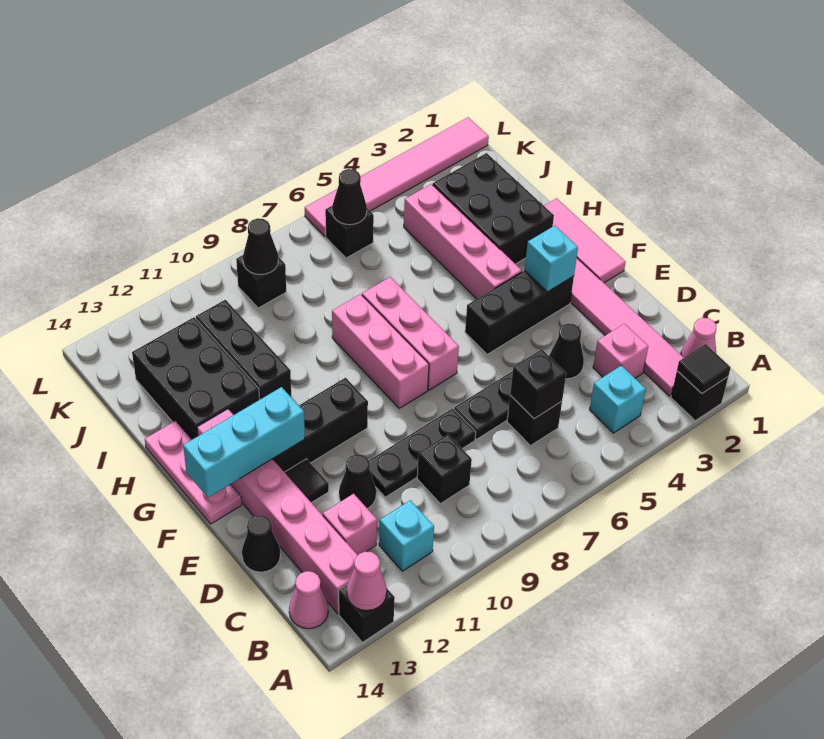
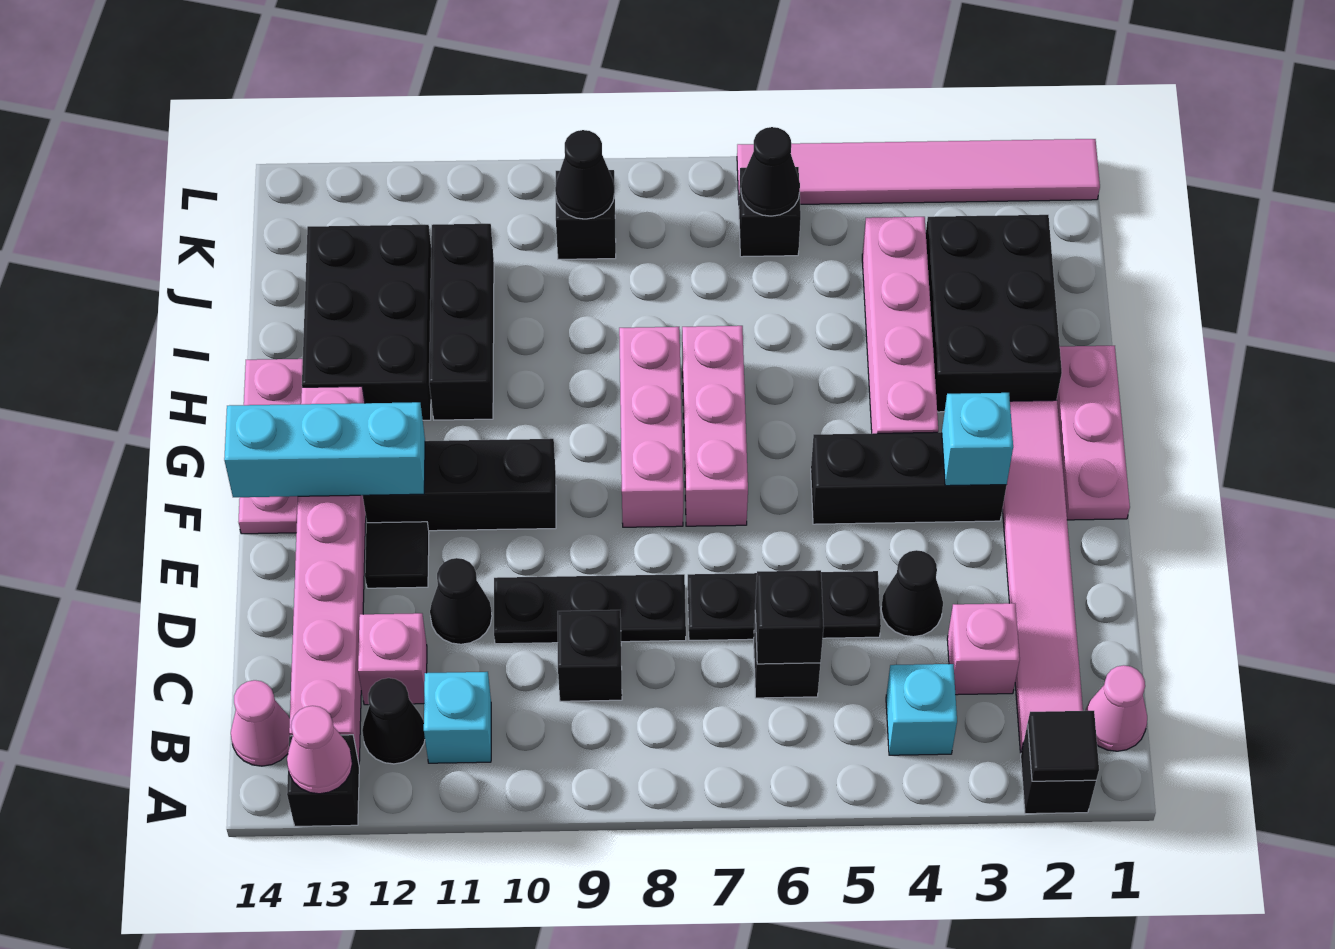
black 1x1 cone [242,515,280,572] -> black 1x1 cone moved to [362,678,425,764]
pink 1x3 tile [544,198,626,283] -> pink 1x3 plate [1057,346,1130,520]

